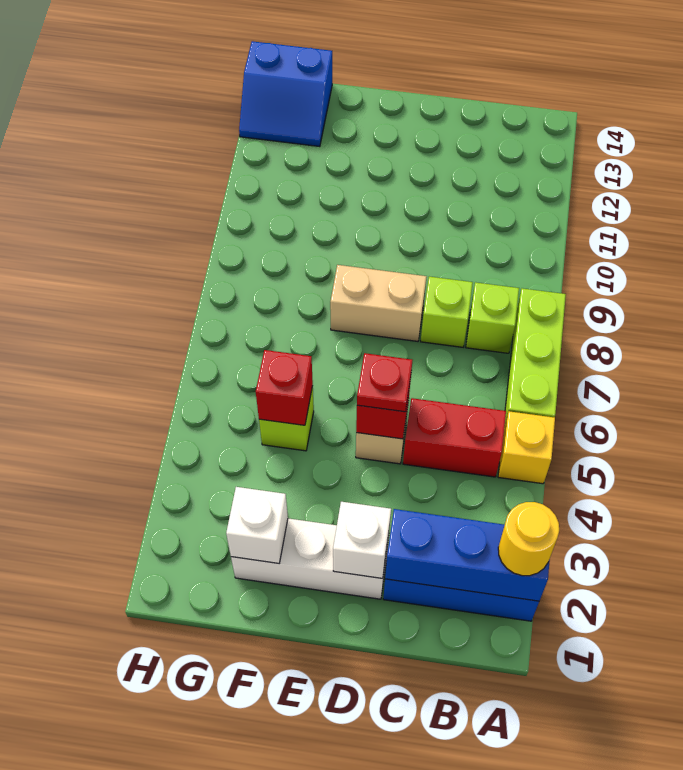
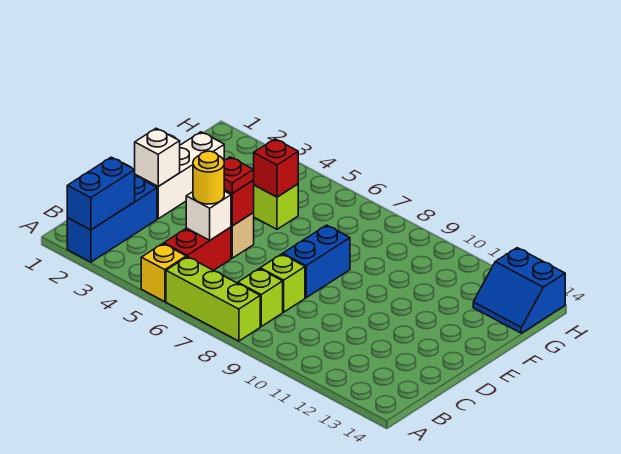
blue 1x3 brick [385,509,550,601] -> blue 1x2 brick [67,157,135,230]
yellow 1x1 round brick [498,502,559,576] -> yellow 1x1 round brick moved to [193,151,224,204]
tan 1x2 brick [330,265,427,341] -> blue 1x2 brick [283,225,350,298]
white 1x1 brick [226,487,288,564] -> white 1x1 brick moved to [186,191,231,240]
blue 2x2 slope [239,41,332,147] -> blue 2x2 slope turned to [473,248,565,333]

